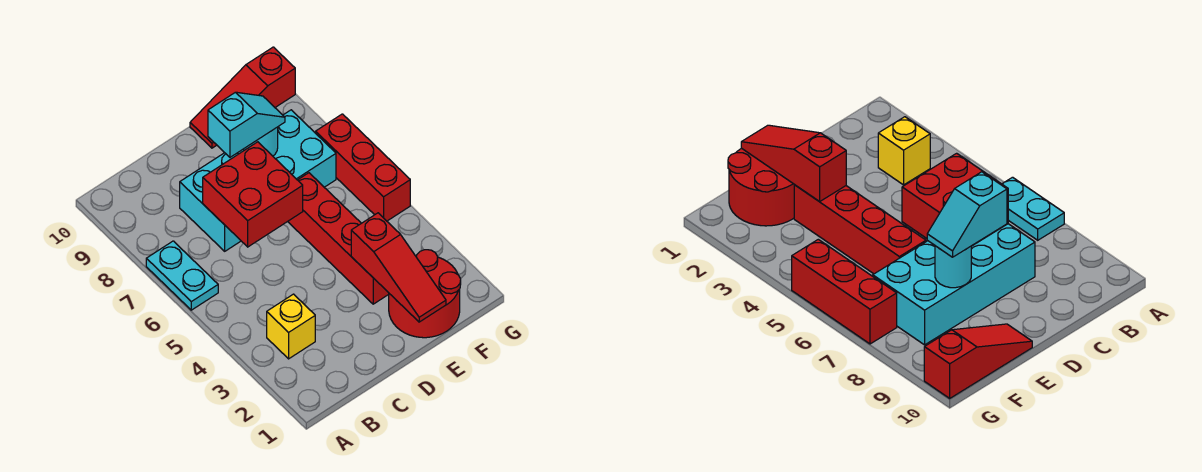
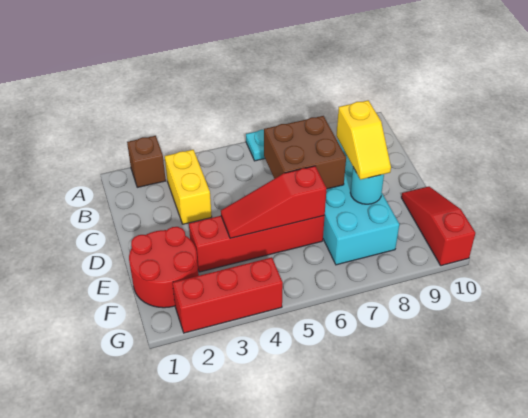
none -> brown 1x1 brick [127,136,166,187]
yellow 1x1 brick [267,294,315,359] -> yellow 1x2 brick [165,150,212,224]
red 2x2 brick [203,142,303,247] -> brown 2x2 brick [264,116,346,189]
cyan 1x2 slope [208,92,285,157] -> yellow 1x2 slope [336,100,391,180]
red 1x3 slope [351,213,446,322] -> red 1x3 slope moved to [221,166,327,238]
red 1x3 brick [316,114,410,221] -> red 1x3 brick moved to [173,257,283,333]

